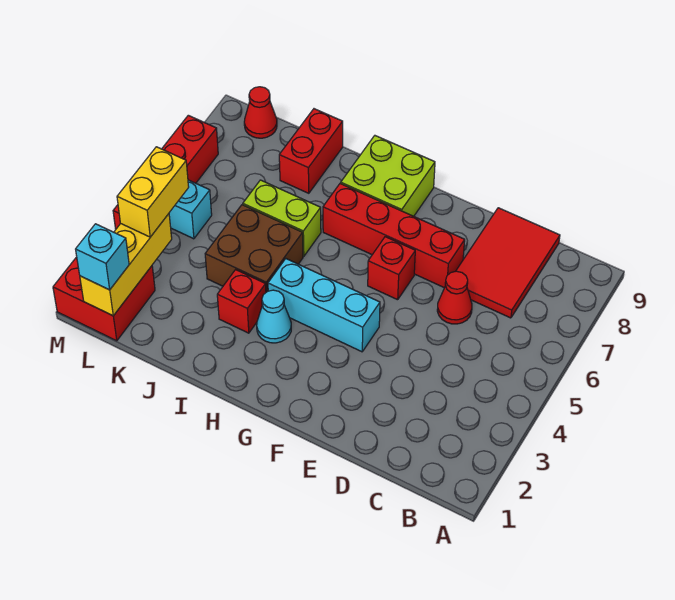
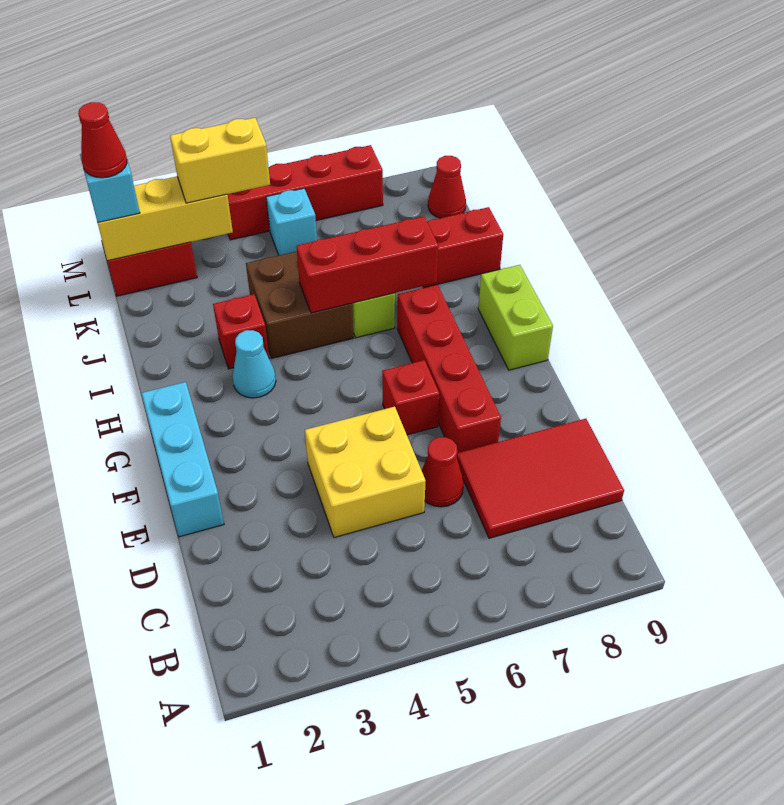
none -> yellow 2x2 brick [305,407,426,538]
cyan 1x3 brick [268,259,380,352] -> cyan 1x3 brick moved to [142,382,224,537]
lime 2x2 brick [341,136,435,216] -> lime 1x2 brick [478,265,553,370]
none -> red 1x3 brick [296,216,438,313]
none -> red 1x1 cone [78,102,127,178]

